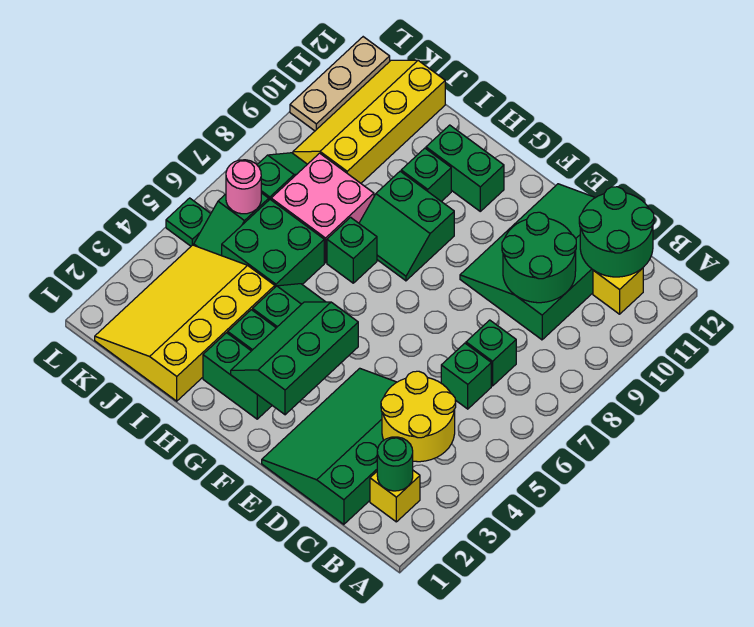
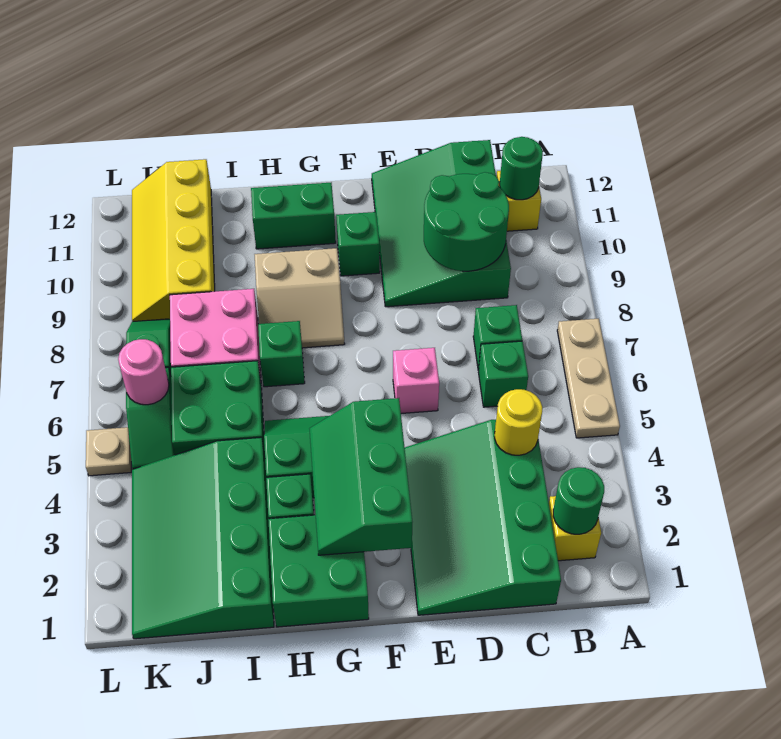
yellow 2x2 round brick [381,371,456,462] -> yellow 1x1 round brick [495,389,542,455]
green 2x2 round brick [579,187,654,277] -> green 1x1 round brick [500,137,543,200]
none -> pink 1x1 brick [393,348,439,414]
green 1x2 brick [203,333,272,419] -> green 2x2 brick [268,515,369,627]
green 2x2 slope [359,171,454,281] -> tan 2x2 slope [255,248,345,348]
green 1x1 brick [401,148,451,202] -> green 1x1 brick moved to [336,212,380,276]
yellow 3x4 slope [95,245,275,401] -> green 3x4 slope [132,437,274,639]
green 1x1 plate [166,198,211,246] -> tan 1x1 plate [86,427,131,476]
tan 1x3 plate [290,37,390,131] -> tan 1x3 plate moved to [557,319,620,438]

